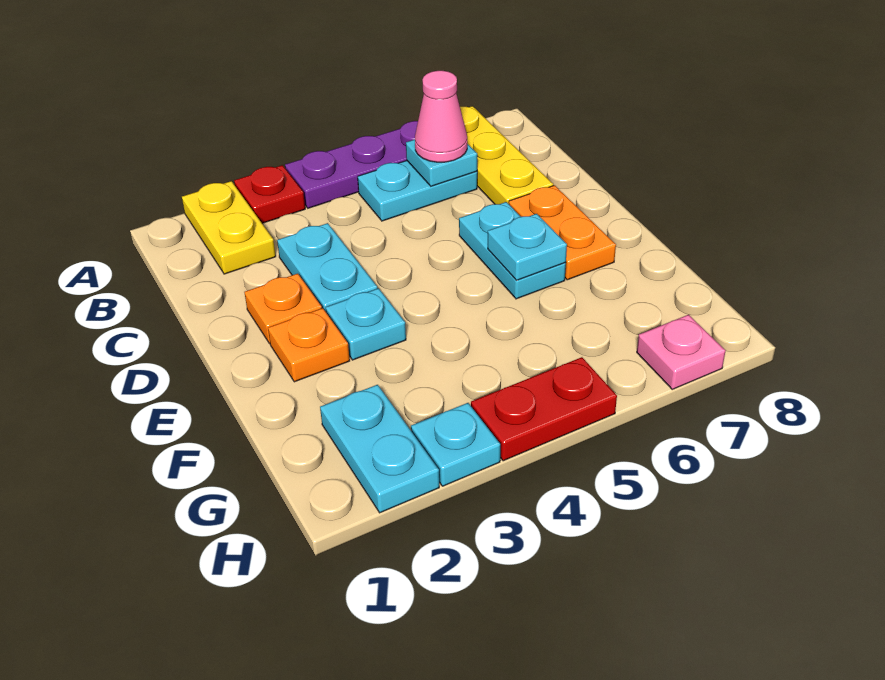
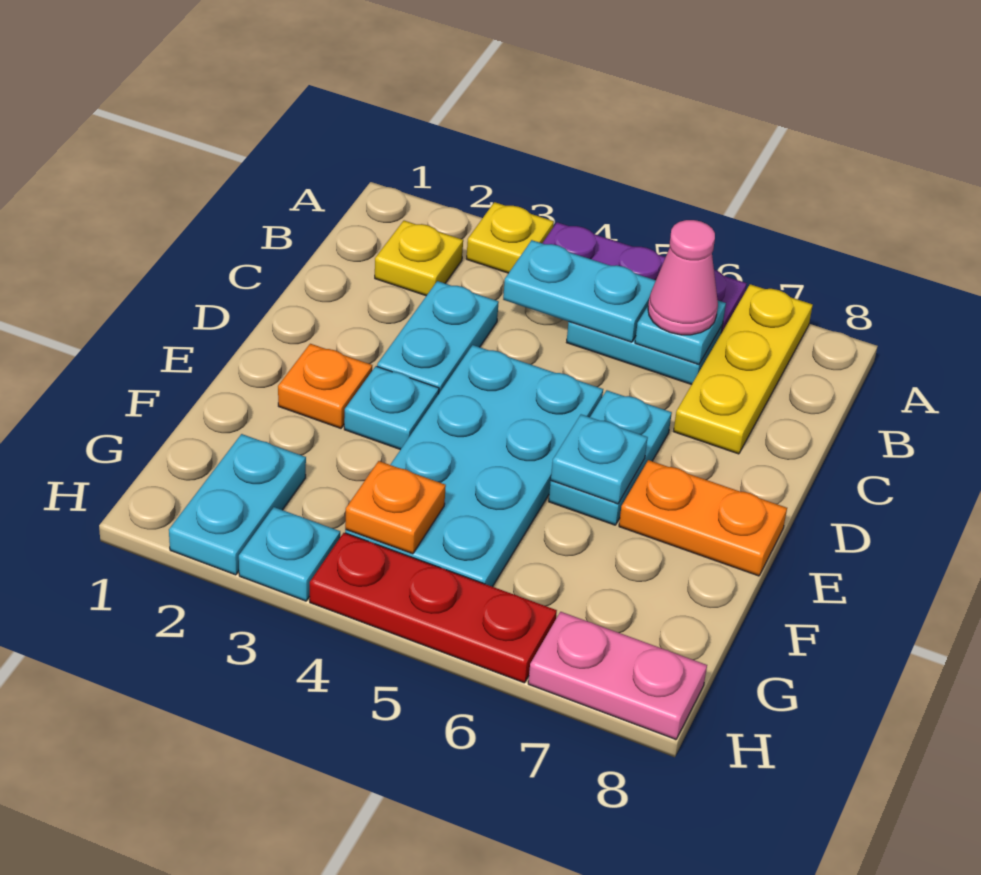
yellow 1x2 plate [182,181,276,274] -> yellow 1x1 plate [375,221,463,296]
red 1x1 plate [234,165,305,223] -> yellow 1x1 plate [466,202,554,273]
none -> cyan 1x2 plate [503,240,656,342]
orange 1x1 plate [245,274,322,344] -> orange 1x1 plate moved to [345,461,446,554]
none -> cyan 2x4 plate [345,345,603,587]
orange 1x2 plate [509,185,616,280] -> orange 1x2 plate turned to [619,460,787,576]
red 1x2 plate [471,357,617,461] -> red 1x3 plate [310,533,557,683]
pink 1x1 plate [637,315,725,389] -> pink 1x2 plate [528,612,707,740]

